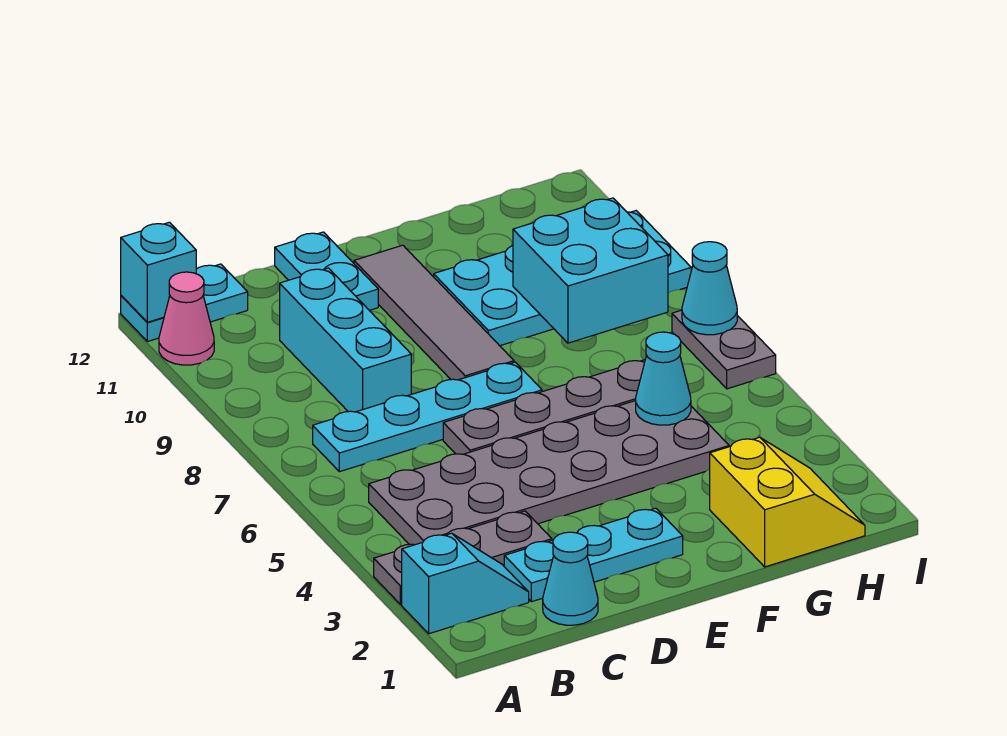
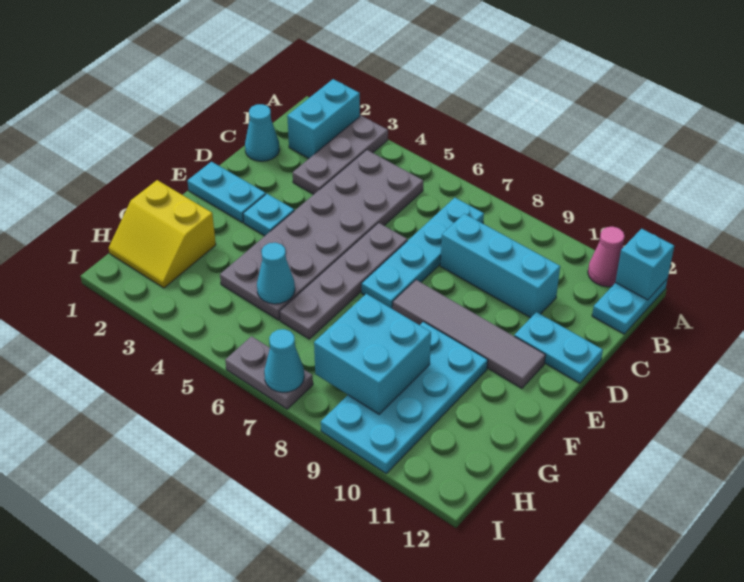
cyan 1x2 slope [402,533,529,634] -> cyan 1x2 brick [287,79,360,158]
cyan 1x1 plate [504,540,554,602] -> cyan 1x1 plate moved to [243,194,294,236]
cyan 1x2 plate [577,508,683,582] -> cyan 1x2 plate turned to [188,162,266,223]

